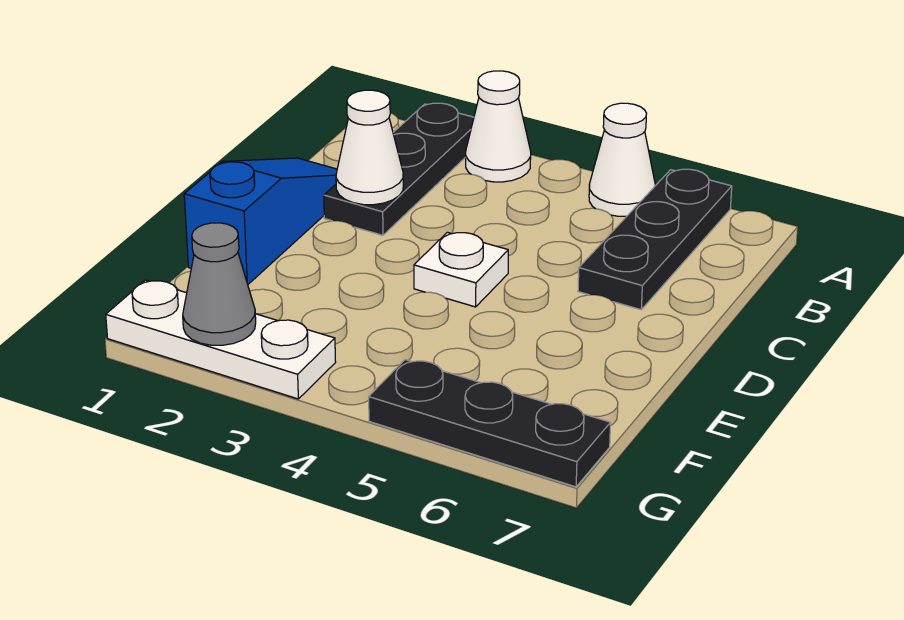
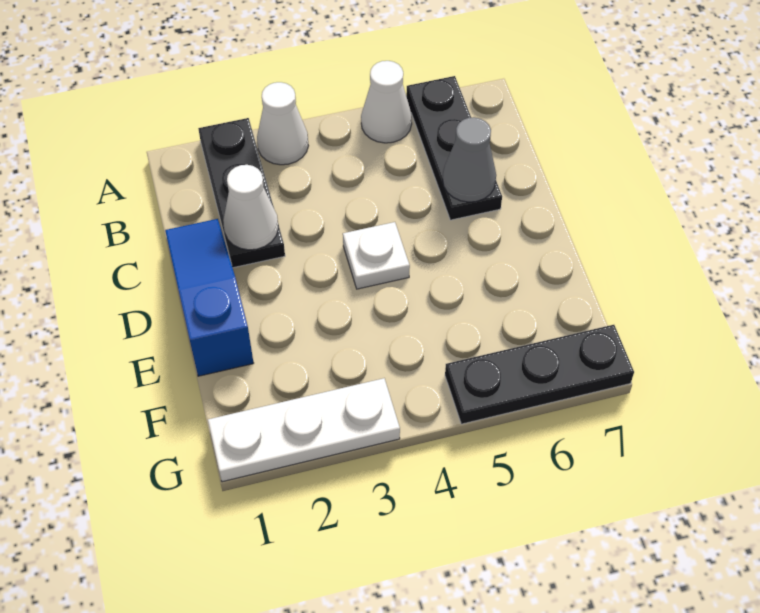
grey 1x1 cone [183,223,256,345] -> grey 1x1 cone moved to [443,117,496,202]

